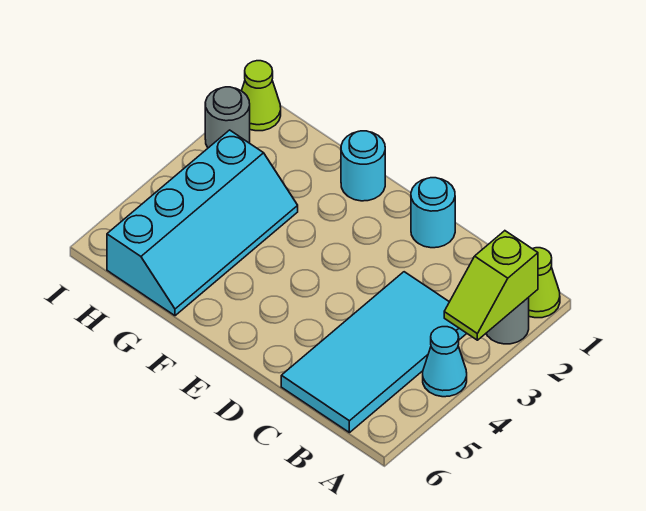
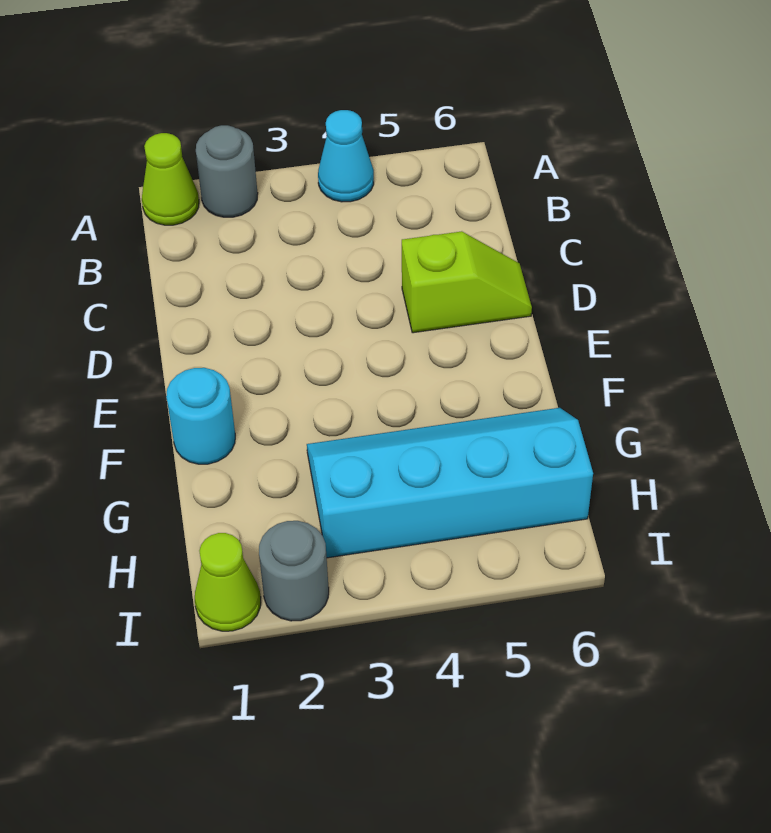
lime 1x2 slope [444,231,538,340] -> lime 1x2 slope moved to [402,231,532,333]
cyan 2x4 tile [281,272,467,433] -> none
cyan 1x1 round brick [411,178,455,248] -> none

